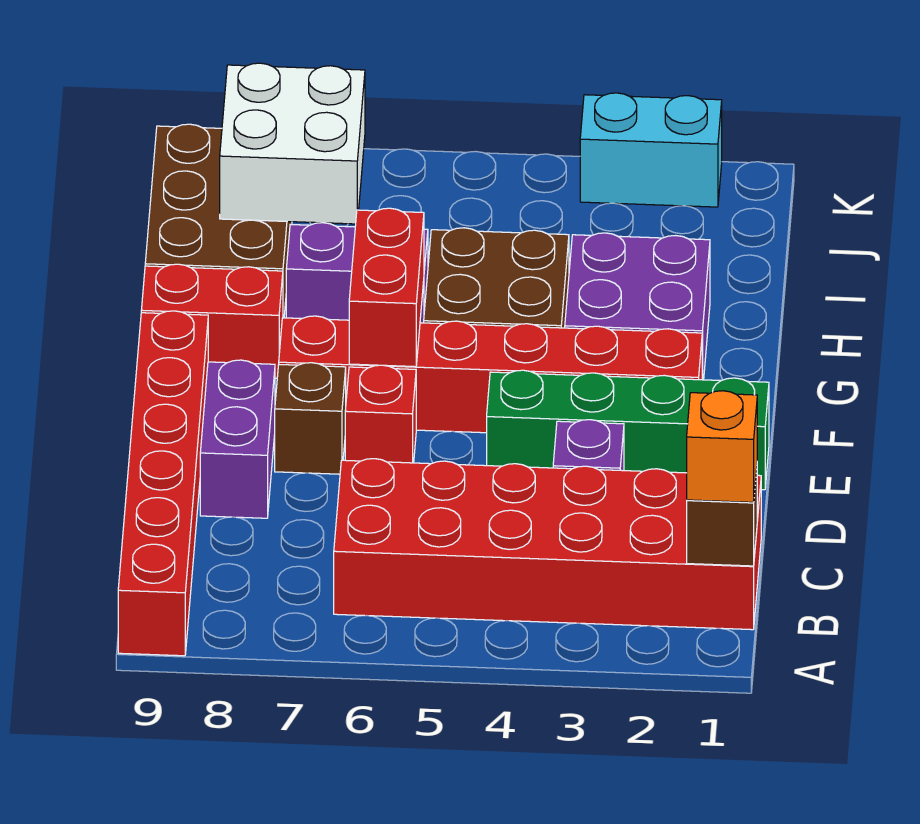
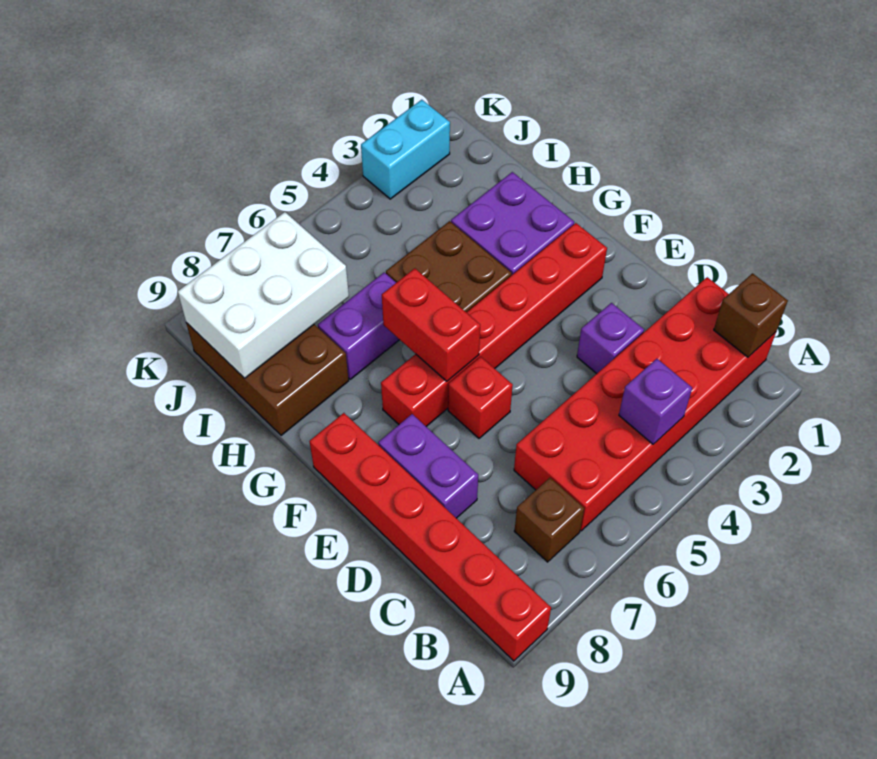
orange 1x1 brick [687,391,757,502] -> none
none -> purple 1x1 brick [619,359,692,444]
green 1x4 brick [487,370,769,490] -> none
brown 1x1 brick [275,363,346,474] -> brown 1x1 brick moved to [514,478,584,562]
red 1x2 brick [141,264,283,378] -> none
white 2x2 brick [220,63,365,224] -> white 2x3 brick [178,212,349,378]

